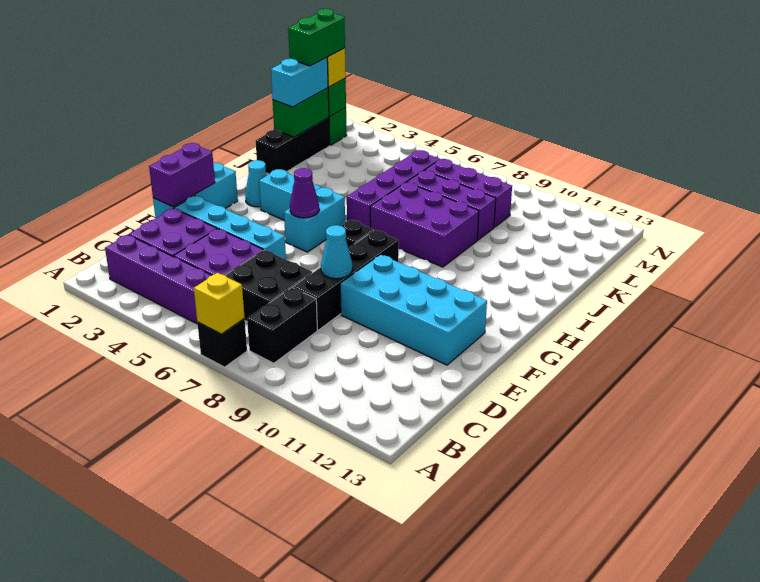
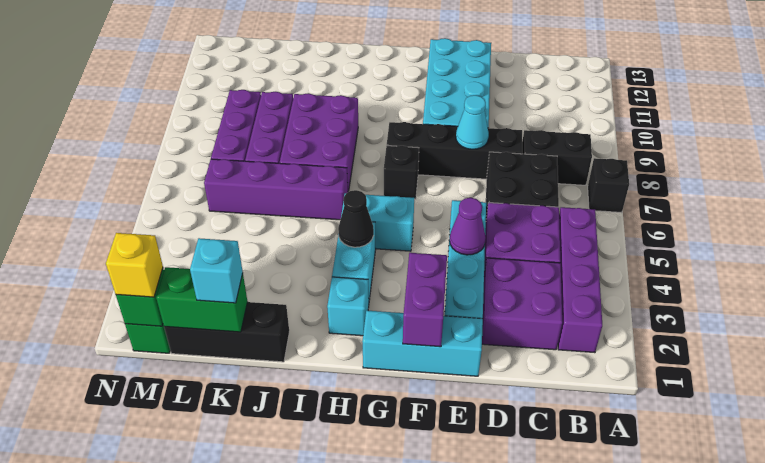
yellow 1x1 brick [194,273,245,334] -> none
purple 1x2 brick [149,143,215,207] -> purple 1x2 brick turned to [403,253,447,347]
purple 1x1 cone [290,168,319,218] -> purple 1x1 cone moved to [450,198,486,255]
cyan 1x1 cone [245,160,267,207] -> cyan 1x1 brick [327,277,369,336]
none -> black 1x1 cone [338,190,374,247]
cyan 1x2 brick [271,58,328,107] -> cyan 1x1 brick [190,238,243,303]
green 1x2 brick [288,9,345,66] -> none

